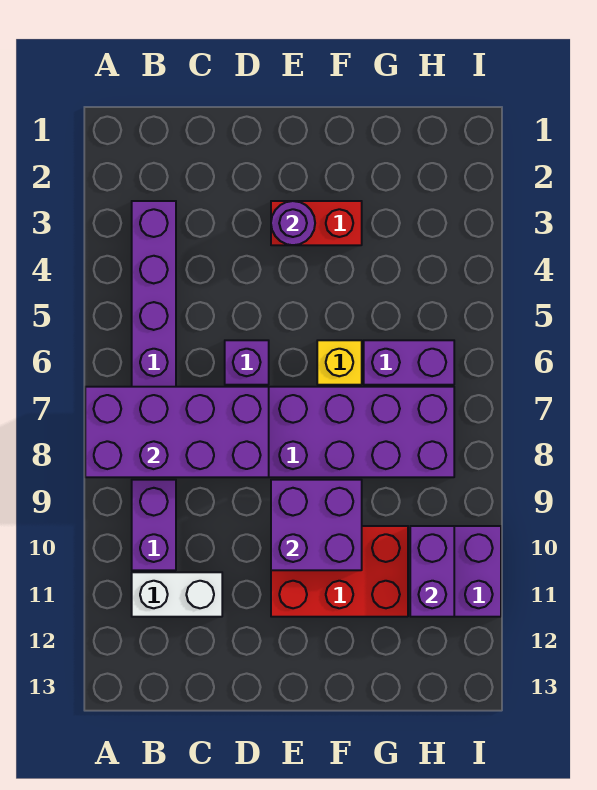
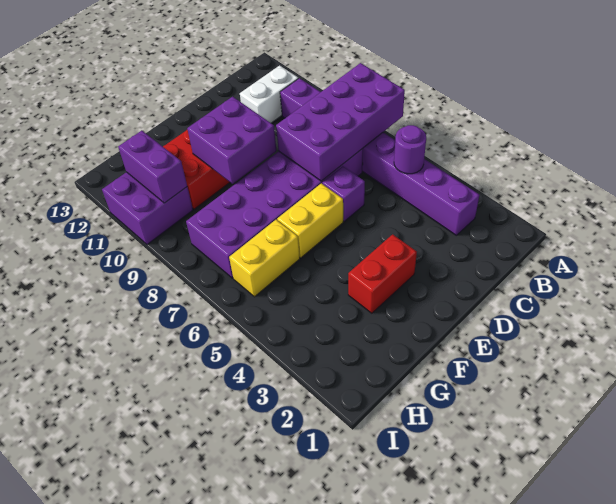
purple 1x1 round brick [271,201,315,245] -> purple 1x1 round brick moved to [394,125,426,174]
yellow 1x1 brick [317,340,362,385] -> yellow 1x2 brick [277,183,343,258]
purple 1x2 brick [364,340,454,385] -> yellow 1x2 brick [229,220,300,297]

